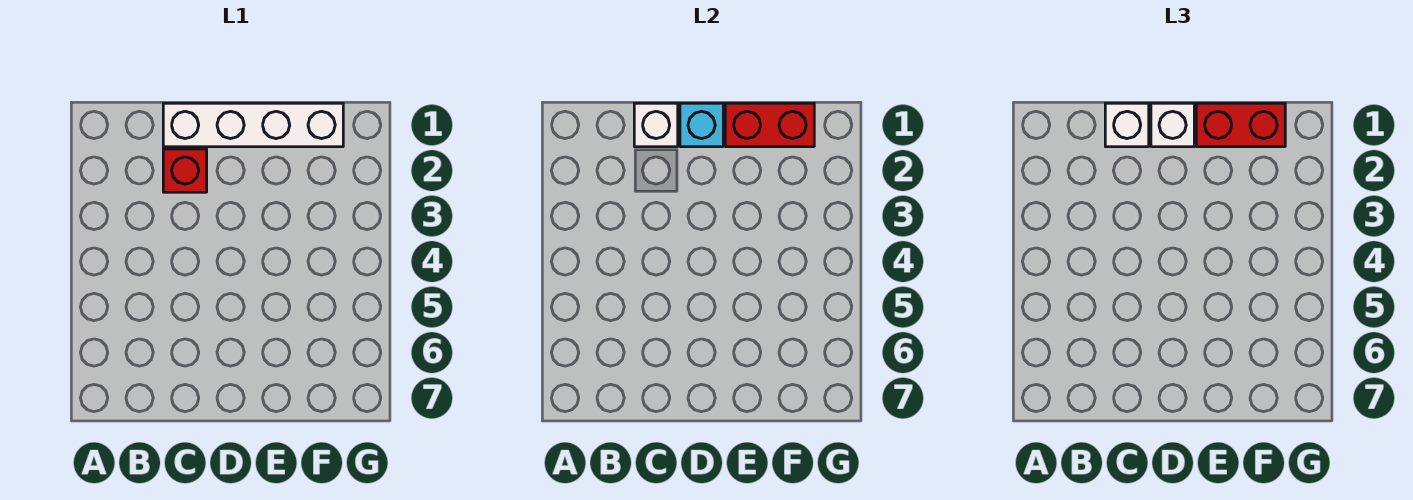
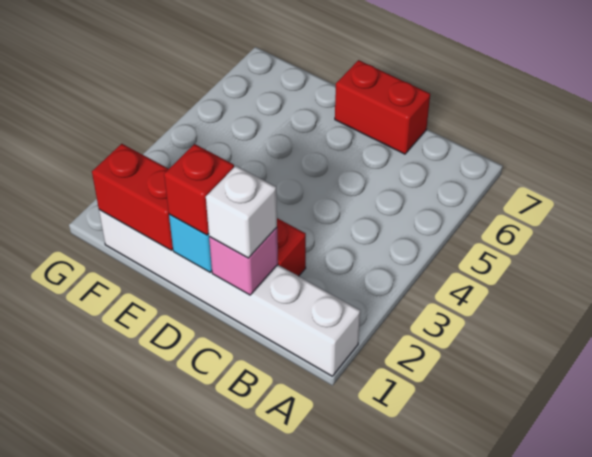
white 1x4 brick [163,103,343,147] -> white 1x6 brick [99,210,360,376]
white 1x1 brick [634,103,678,147] -> pink 1x1 brick [209,228,278,295]
white 1x1 brick [1151,103,1194,147] -> red 1x1 brick [164,144,234,235]
red 1x2 brick [1196,103,1285,147] -> red 1x2 brick moved to [335,60,430,154]

